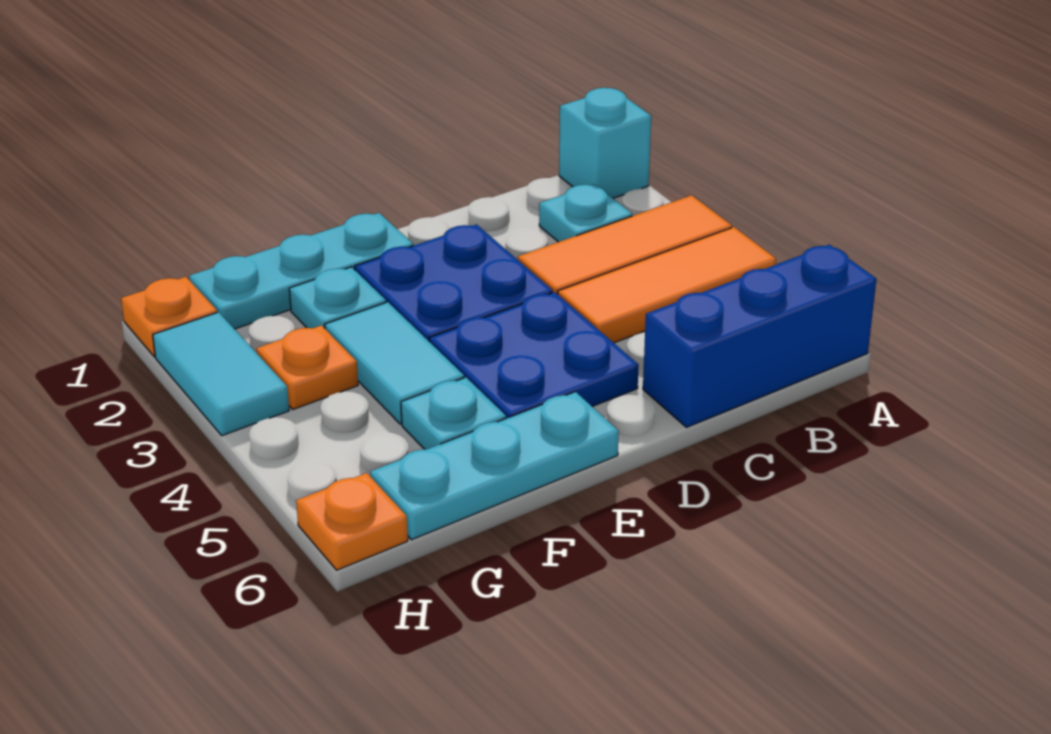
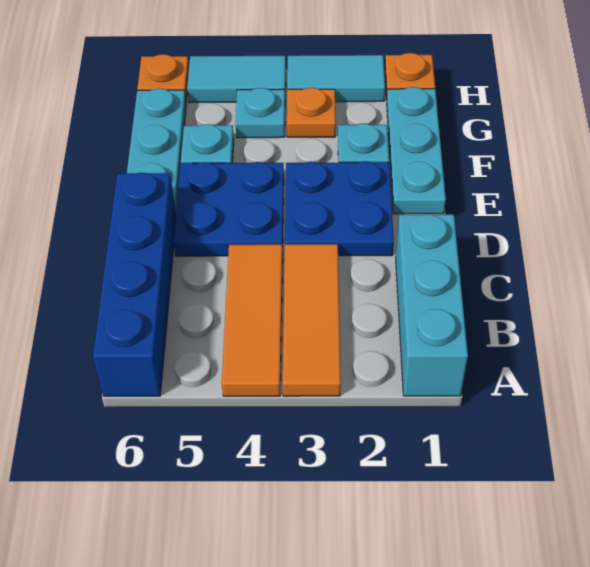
cyan 1x1 brick [559,88,651,198] -> cyan 1x3 brick [395,214,468,396]
blue 1x3 brick [643,245,876,427] -> blue 1x4 brick [93,173,176,396]
cyan 1x1 plate [539,184,632,242] -> cyan 1x1 plate moved to [235,88,285,138]
cyan 1x2 tile [325,302,464,424] -> cyan 1x2 tile moved to [187,56,286,103]

